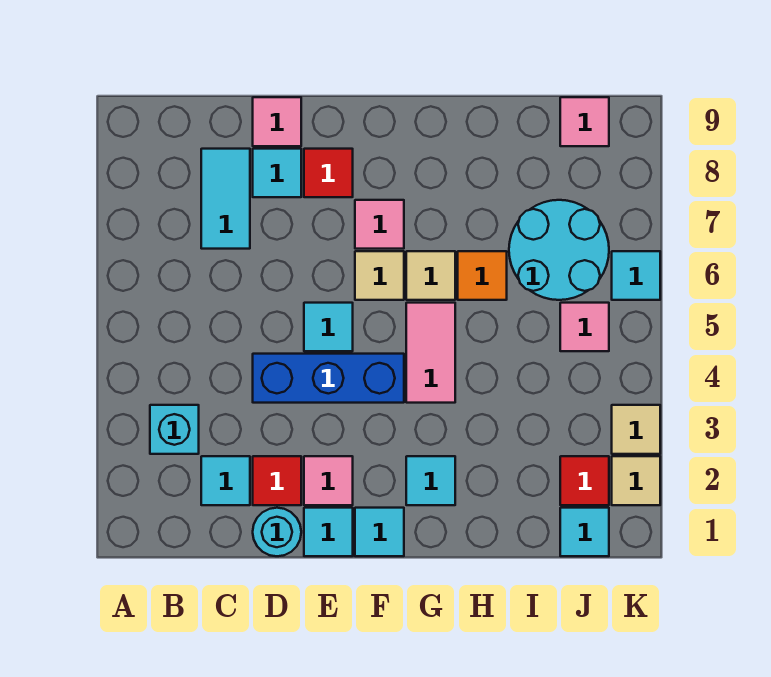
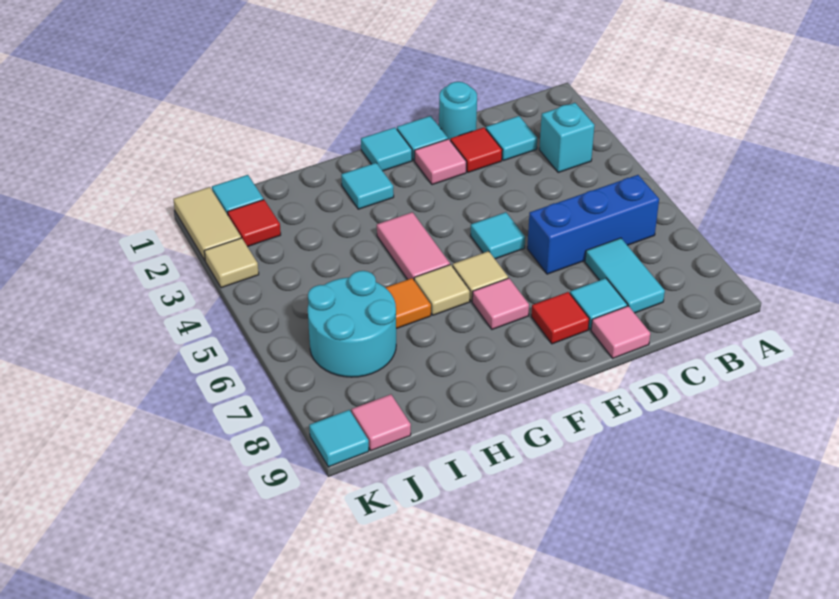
blue 1x3 brick [253,354,404,403] -> blue 1x3 brick moved to [527,175,659,274]
pink 1x1 tile [560,303,609,351] -> none
tan 1x1 tile [612,456,660,505] -> tan 1x2 tile [173,187,241,260]
cyan 1x1 tile [612,251,660,300] -> cyan 1x1 tile moved to [309,410,369,467]

